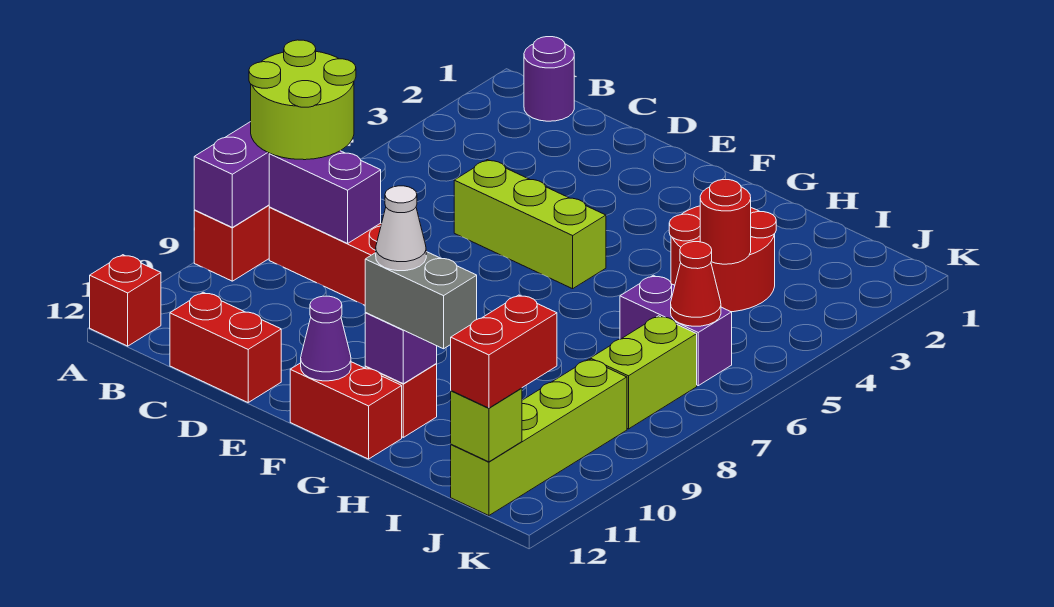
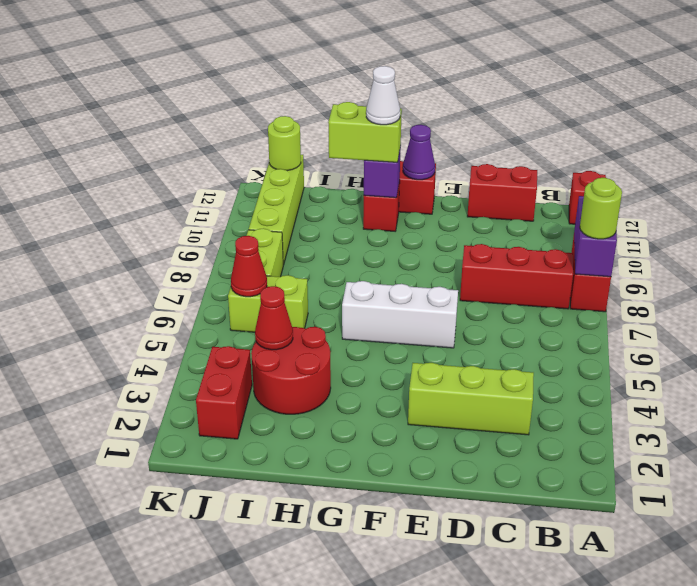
lime 2x2 round brick [249,40,356,160] -> lime 1x1 round brick [580,178,622,239]
purple 1x1 round brick [524,37,574,121] -> none
purple 1x2 brick [269,151,381,243] -> none
lime 1x3 brick [454,160,606,289] -> lime 1x3 brick moved to [408,363,534,435]
none -> white 1x3 brick [342,281,458,348]
grey 1x2 brick [365,252,477,349] -> lime 1x2 brick [328,102,402,162]
red 1x1 round brick [700,180,751,264] -> red 1x1 cone [255,286,293,350]
purple 1x2 brick [620,275,732,386] -> lime 1x2 brick [228,275,308,332]
red 1x2 brick [451,295,557,408] -> red 1x2 brick moved to [196,346,252,439]
lime 1x1 brick [451,388,522,462] -> lime 1x1 round brick [268,116,301,171]

